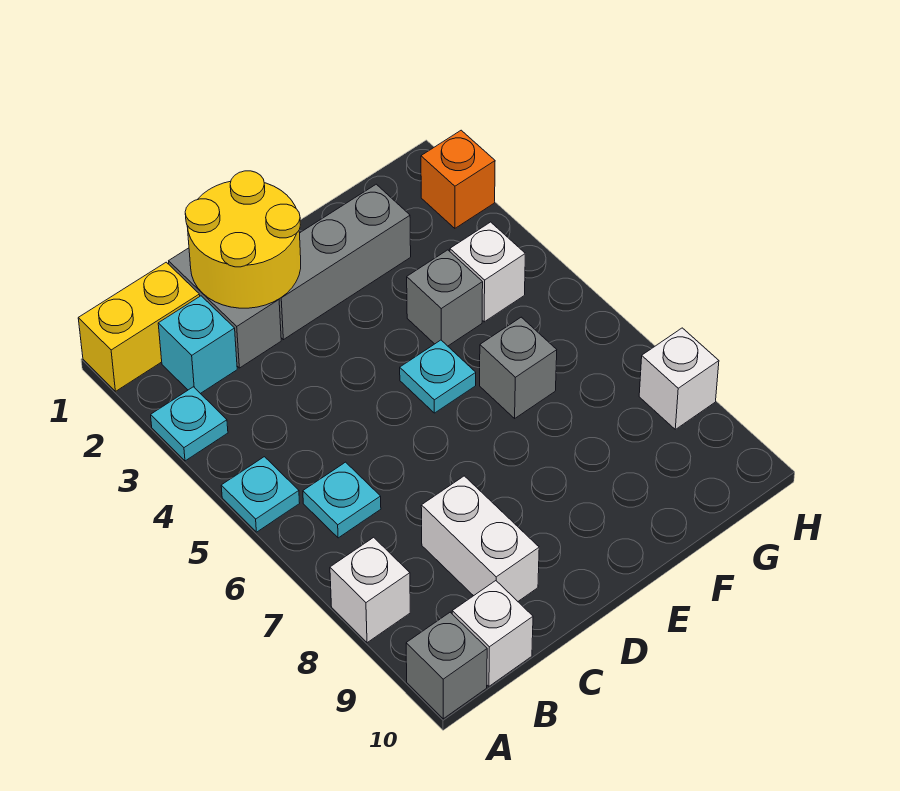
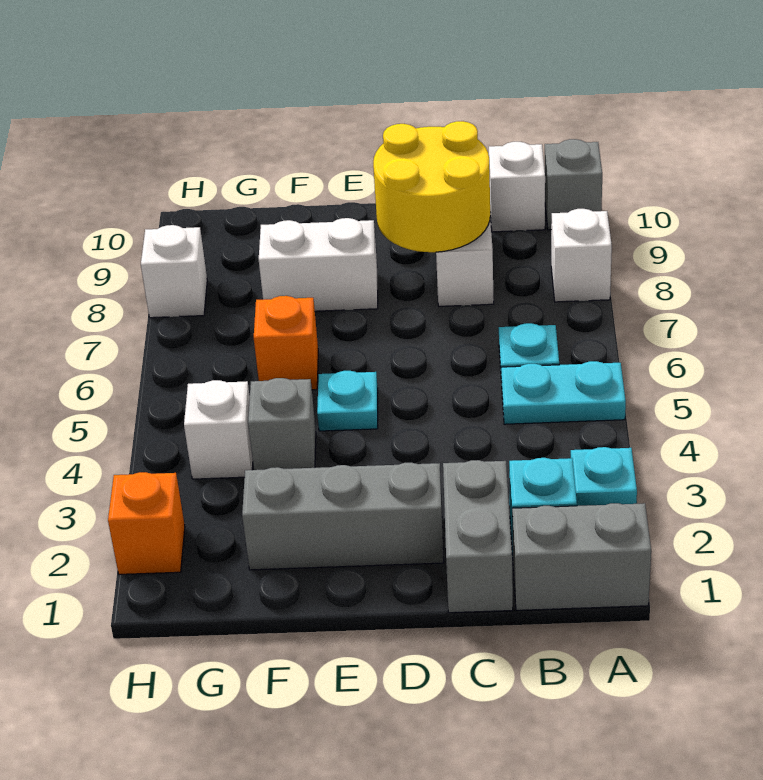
yellow 1x2 brick [78,262,200,391] -> grey 1x2 brick [512,503,651,610]
cyan 1x1 plate [221,457,300,532] -> cyan 1x2 plate [501,361,626,424]
yellow 2x2 round brick [185,171,301,308] -> yellow 2x2 round brick moved to [373,121,490,252]
none -> white 1x2 brick [259,218,378,311]
grey 1x1 brick [480,317,557,418] -> orange 1x1 brick [254,296,318,390]

